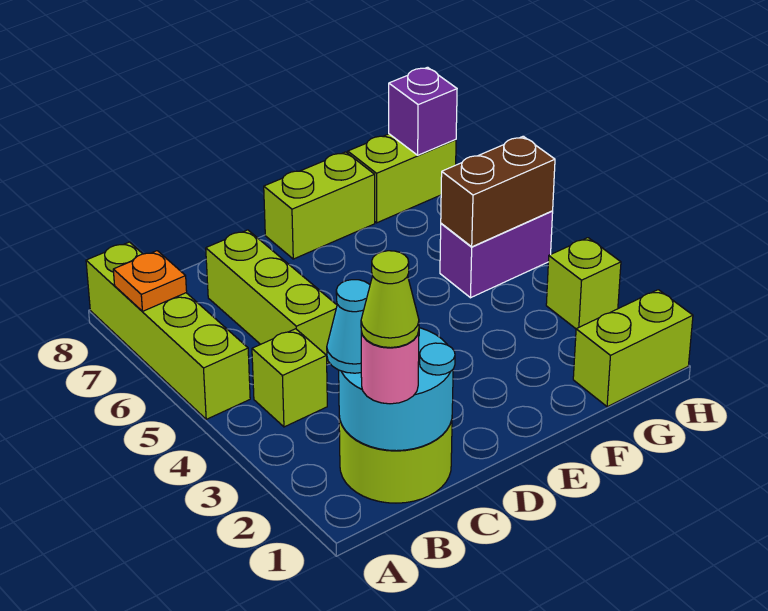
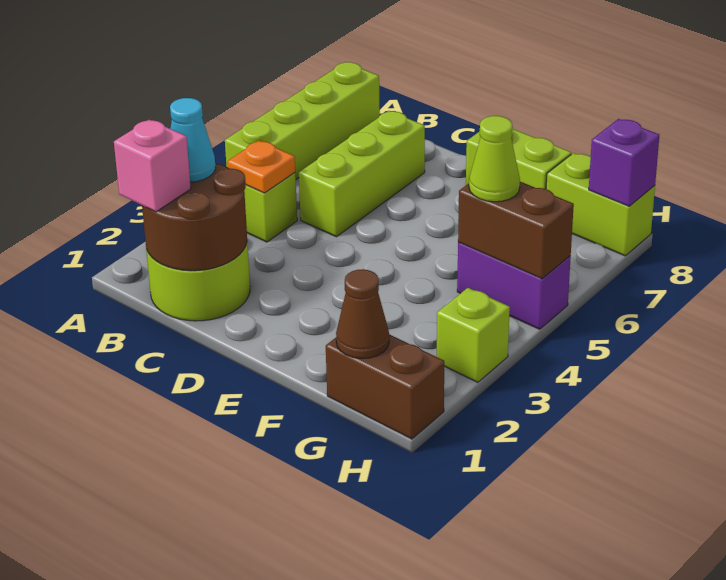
orange 1x1 plate [113,251,187,311] -> orange 1x1 plate moved to [228,141,295,193]
cyan 2x2 round brick [339,328,455,451] -> brown 2x2 round brick [142,163,247,271]
pink 1x1 round brick [361,332,419,404] -> pink 1x1 brick [114,120,191,212]
lime 1x1 cone [361,251,419,348] -> lime 1x1 cone moved to [469,116,520,202]
lime 1x2 brick [573,290,693,407] -> brown 1x2 brick [326,334,444,439]
none -> brown 1x1 cone [336,269,389,359]

